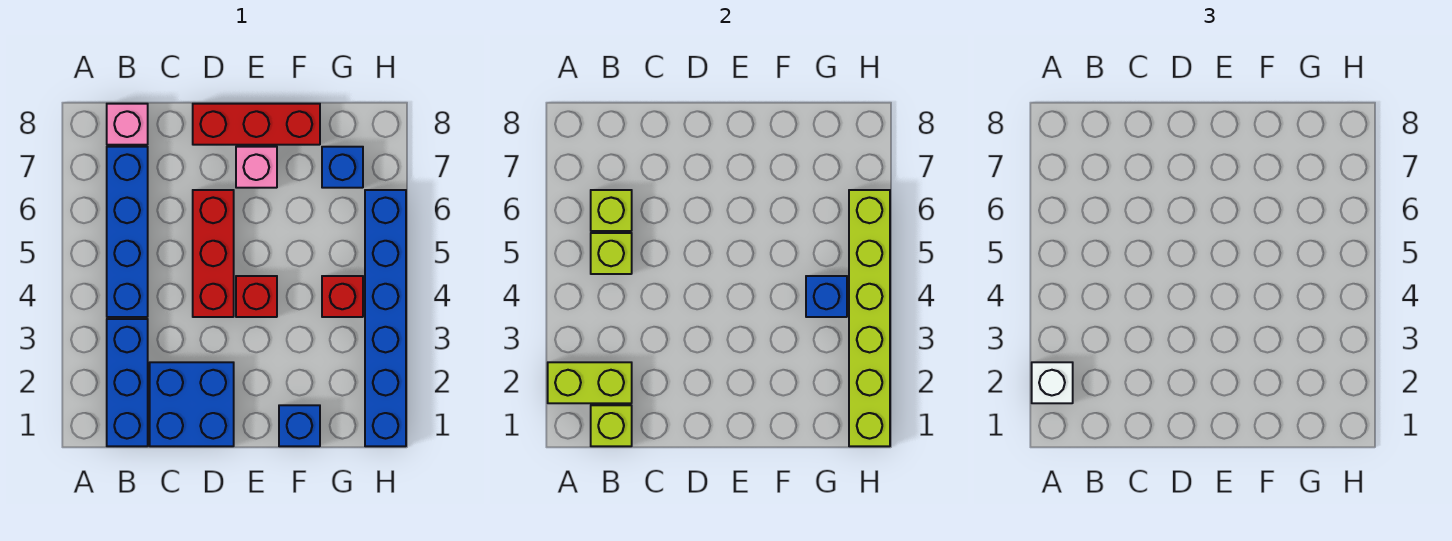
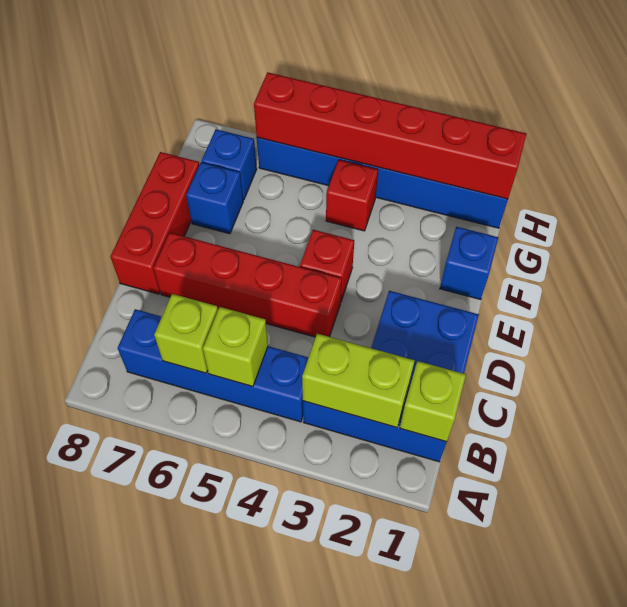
lime 1x2 brick [548,362,632,403] -> lime 1x2 brick turned to [302,334,415,428]
white 1x1 brick [1032,362,1073,403] -> none
pink 1x1 brick [107,104,148,145] -> none
red 1x3 brick [193,190,234,317] -> red 1x4 brick [153,233,342,337]
pink 1x1 brick [236,147,277,188] -> none
blue 1x1 brick [806,276,847,317] -> blue 1x1 brick moved to [186,162,243,234]
lime 1x6 brick [849,190,890,446] -> red 1x6 brick [254,72,526,199]

